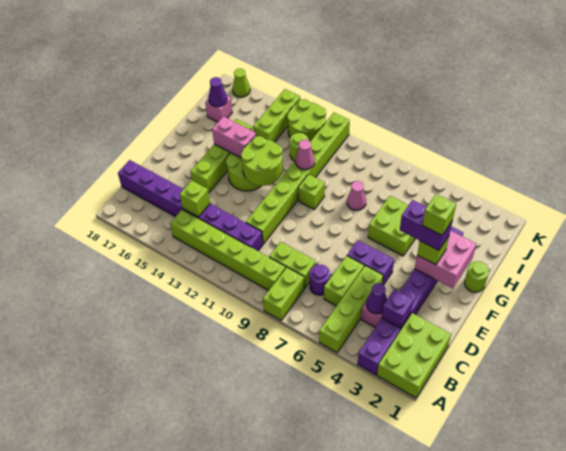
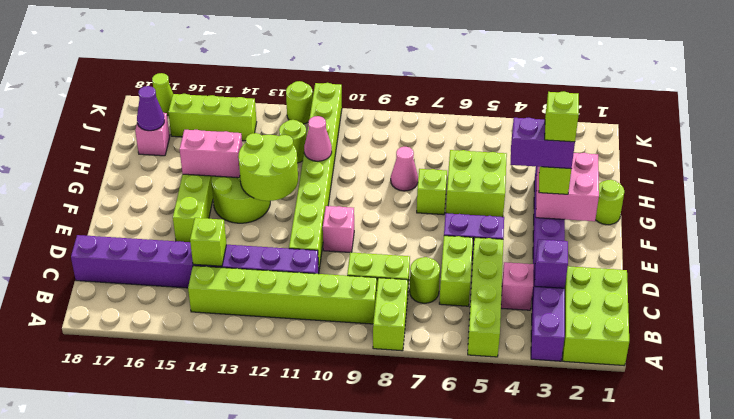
purple 1x1 cone [366,283,387,314] -> none
purple 1x1 round brick [310,265,330,295] -> lime 1x1 round brick [410,257,440,303]
none -> pink 1x1 brick [323,206,354,253]
lime 1x1 brick [298,174,325,209] -> lime 1x1 brick moved to [417,169,447,215]
lime 1x3 brick [253,89,300,142] -> lime 1x3 brick turned to [168,94,257,141]
lime 2x2 round brick [287,99,326,141] -> lime 1x1 round brick [286,81,313,124]

